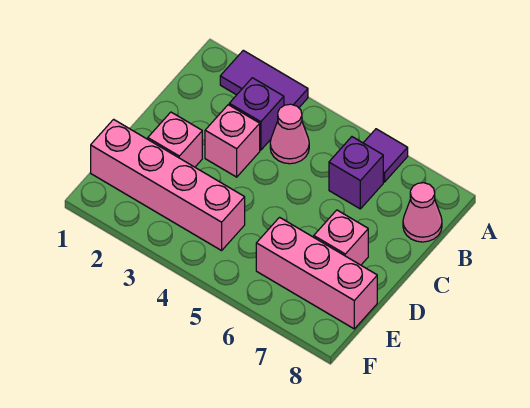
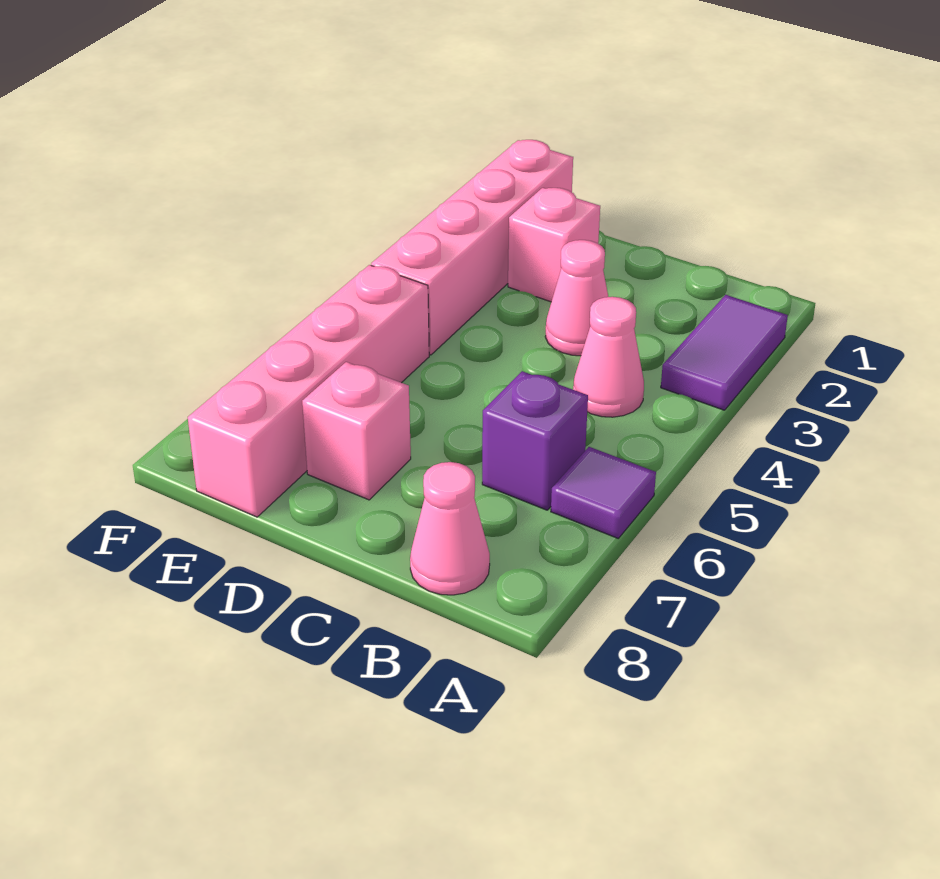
purple 1x1 brick [229,78,284,150] -> none
pink 1x1 brick [205,105,260,177] -> pink 1x1 cone [545,240,608,356]
pink 1x3 brick [256,217,377,329] -> pink 1x4 brick [188,265,429,517]

